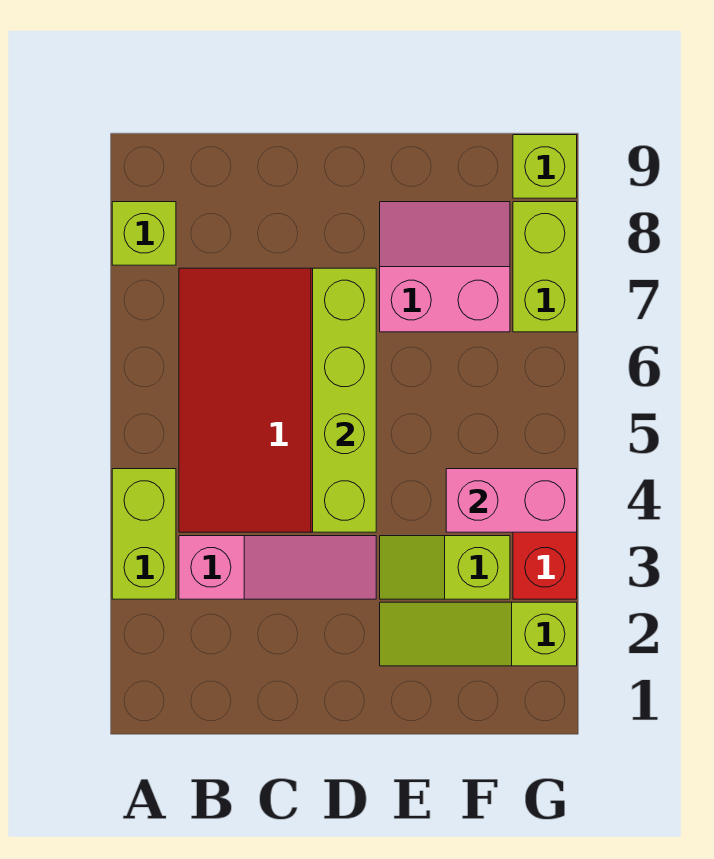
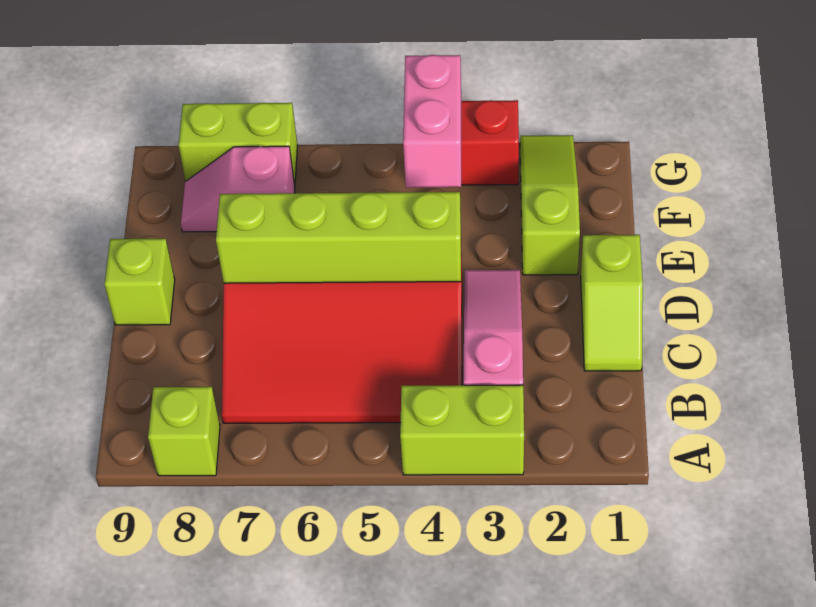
lime 1x3 slope [380,602,577,666] -> lime 1x3 slope turned to [520,135,580,275]
lime 1x2 slope [380,536,510,599] -> lime 1x2 slope moved to [581,235,643,371]
pink 2x2 slope [380,202,510,332] -> pink 1x2 slope [181,146,295,232]
lime 1x1 brick [513,135,577,198] -> lime 1x1 brick moved to [104,239,175,325]

